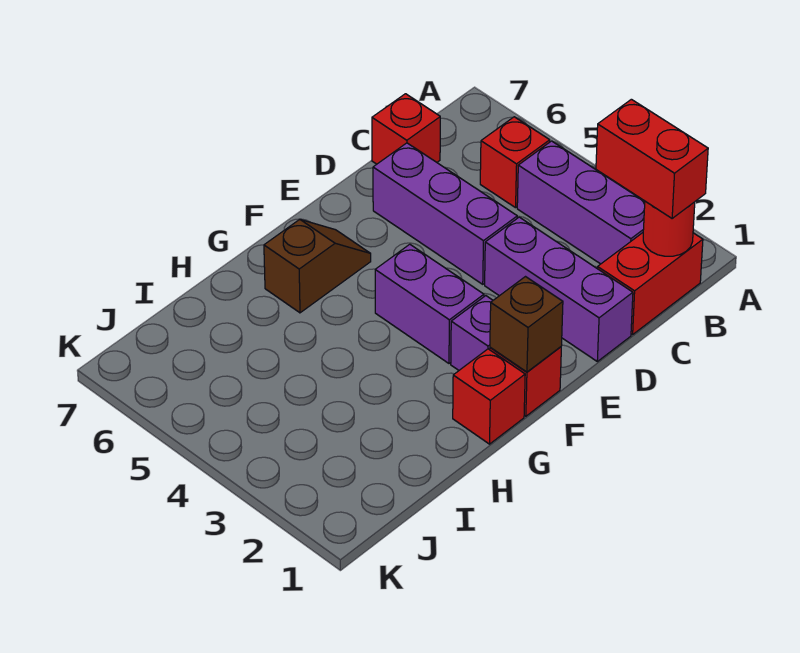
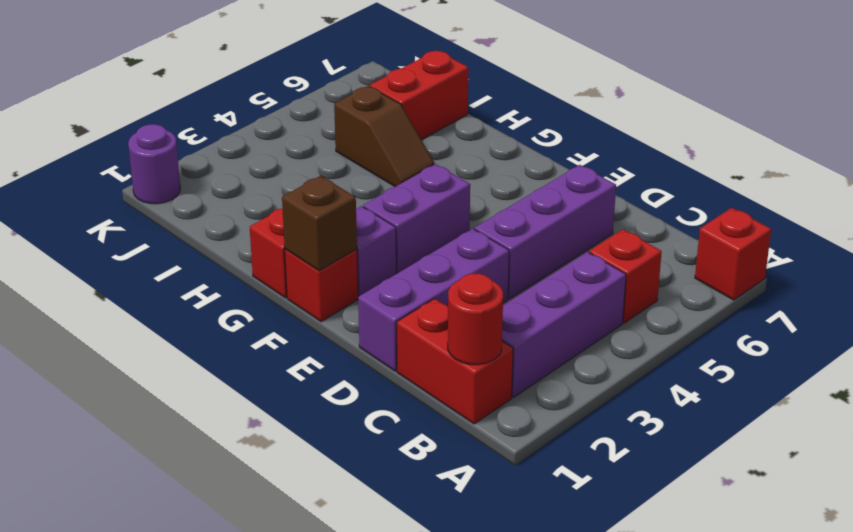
red 1x2 brick [596,99,708,218] -> red 1x2 brick moved to [370,50,468,140]
red 1x1 brick [372,94,440,164] -> red 1x1 brick moved to [695,208,771,300]
brown 1x2 slope [264,219,371,313] -> brown 1x2 slope moved to [334,86,434,187]
none -> purple 1x1 round brick [128,124,180,204]

